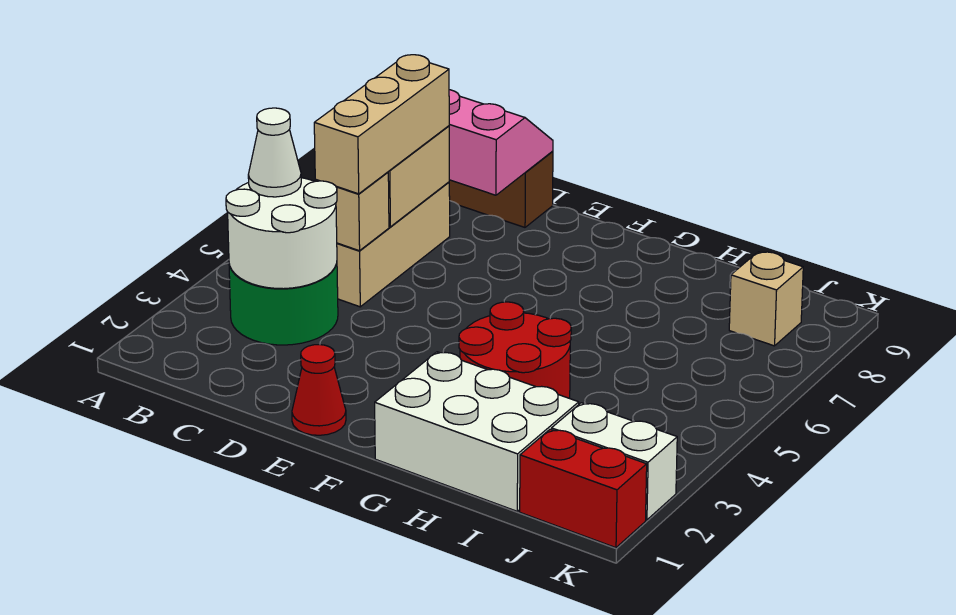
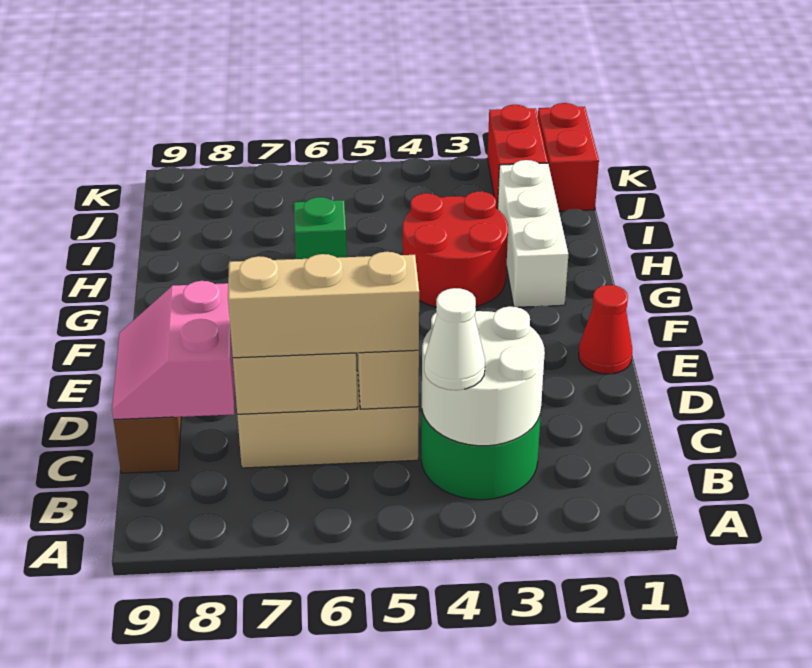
white 2x3 brick [375,352,579,511] -> white 1x3 brick [498,160,568,307]
none -> green 1x1 brick [294,197,347,259]
white 1x2 brick [552,403,677,520] -> red 1x2 brick [488,105,548,209]
tan 1x1 brick [729,252,803,346] -> none

